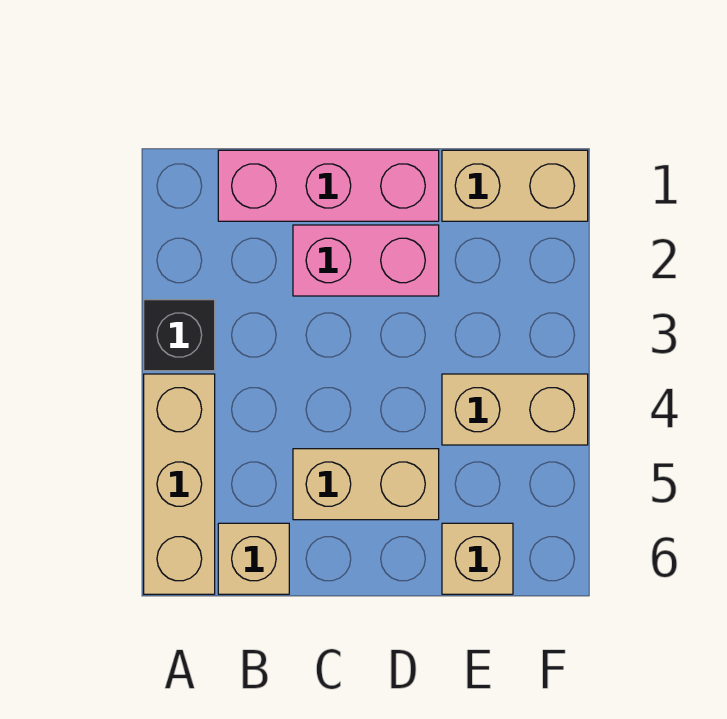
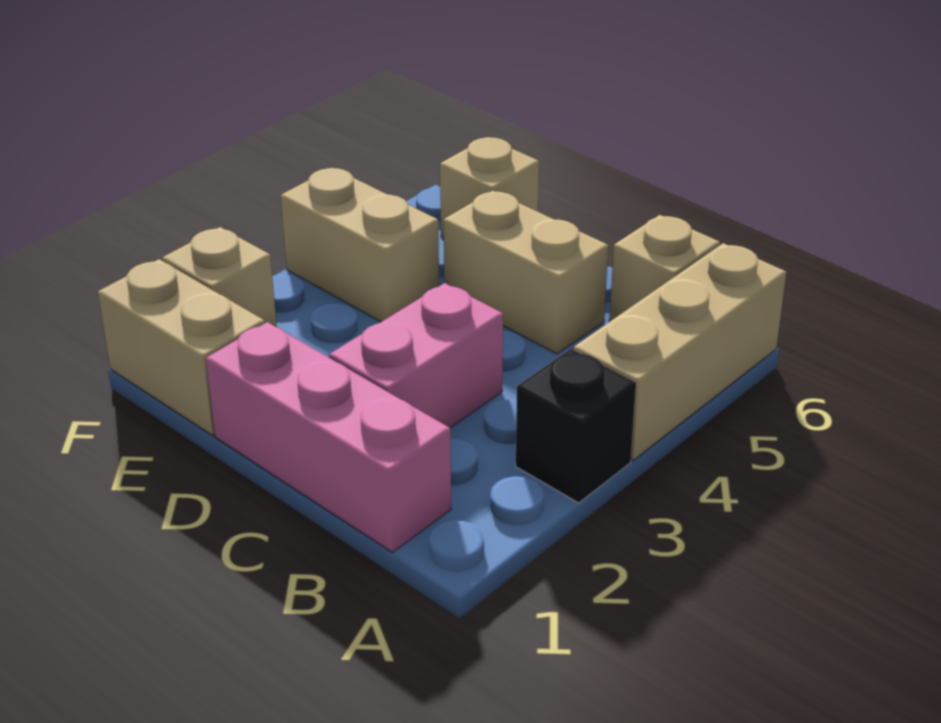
pink 1x2 brick [293,225,439,296] -> pink 1x2 brick turned to [329,283,503,428]
none -> tan 1x1 brick [162,227,277,327]

